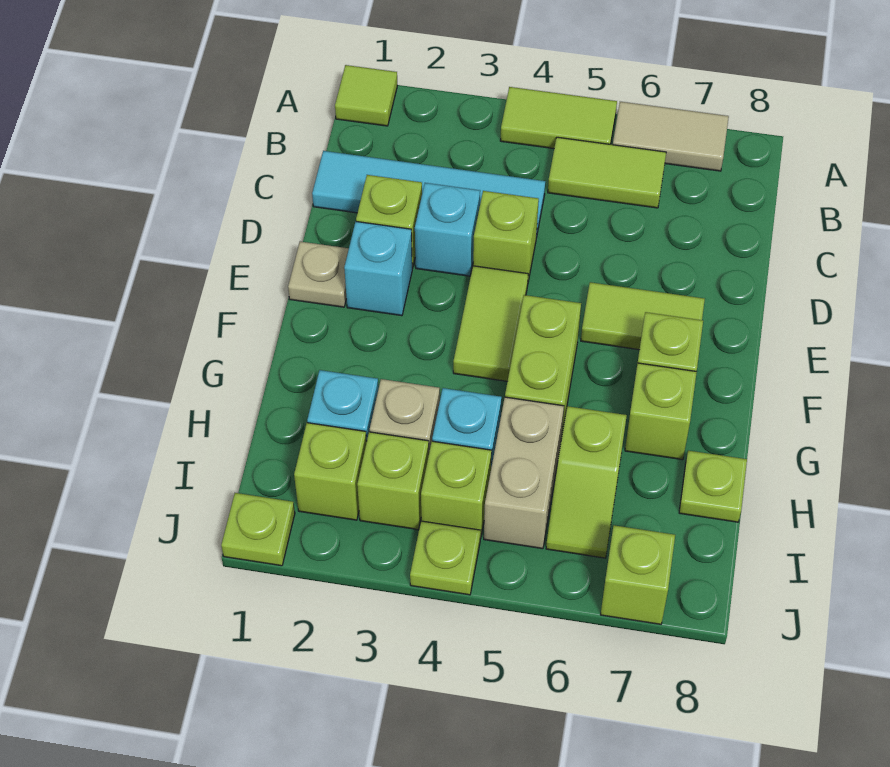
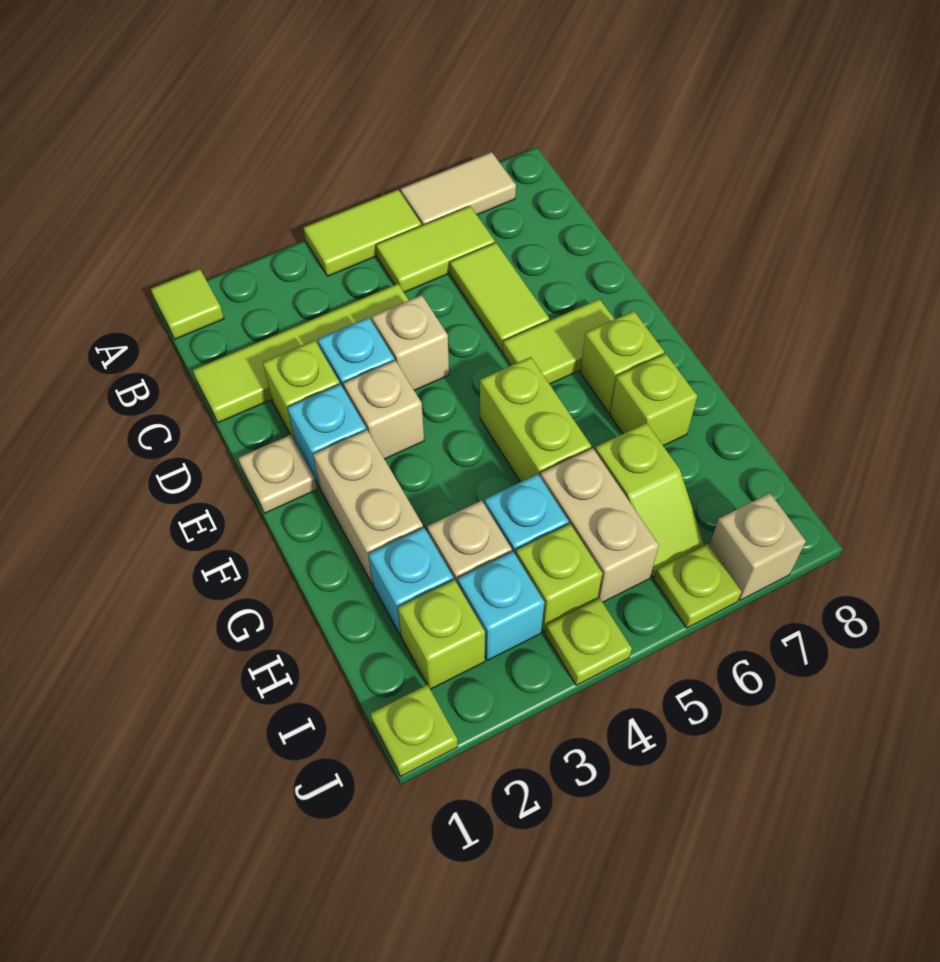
cyan 1x4 tile [312,151,545,238] -> lime 1x4 tile [193,284,408,423]
lime 1x1 brick [473,191,539,282] -> tan 1x1 brick [372,295,449,390]
none -> tan 1x1 brick [343,360,424,459]
lime 1x2 tile [453,266,528,381] -> lime 1x2 tile moved to [450,243,549,352]
none -> tan 1x2 brick [313,430,423,585]
lime 1x1 plate [679,451,747,522] -> lime 1x1 plate moved to [654,544,742,628]
lime 1x1 brick [357,432,429,530] -> cyan 1x1 brick [458,552,544,660]
lime 1x1 brick [601,525,675,624] -> tan 1x1 brick [709,493,806,600]

